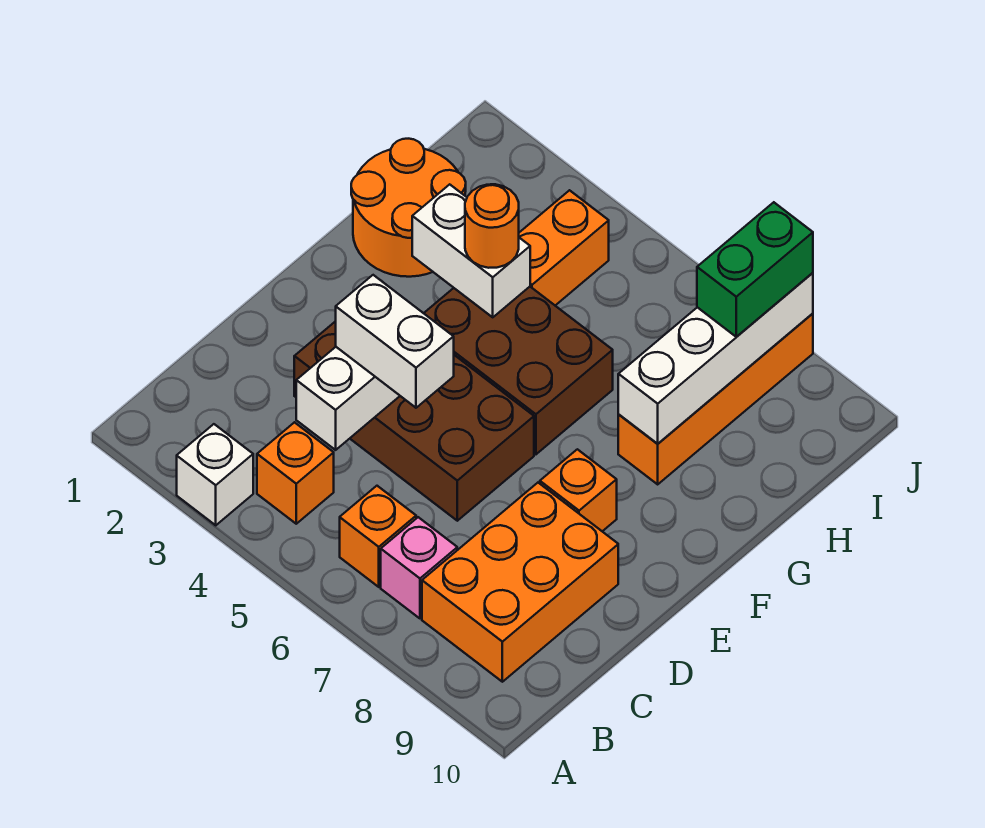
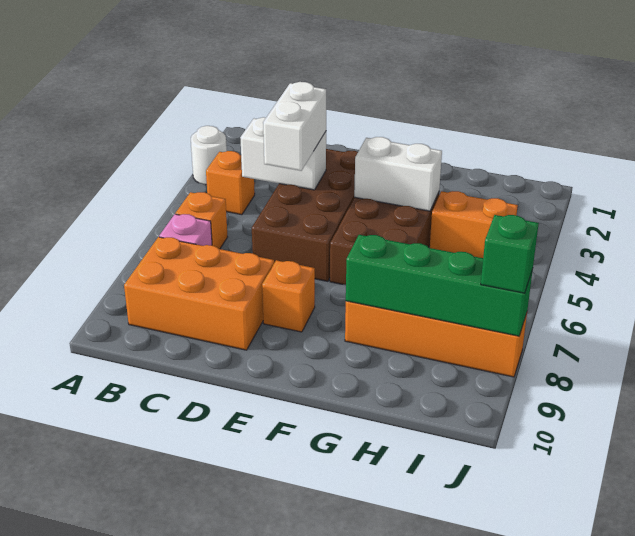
white 1x1 brick [177,424,253,525] -> white 1x1 round brick [191,126,227,185]
orange 2x2 round brick [351,139,466,277] -> none
white 1x2 brick [412,184,530,317] -> white 1x2 brick turned to [354,137,442,211]
orange 1x1 round brick [465,184,519,268] -> none
white 1x4 brick [618,273,813,444] -> green 1x4 brick [346,235,533,336]
green 1x2 brick [697,202,813,337] -> green 1x1 brick [481,215,539,293]

